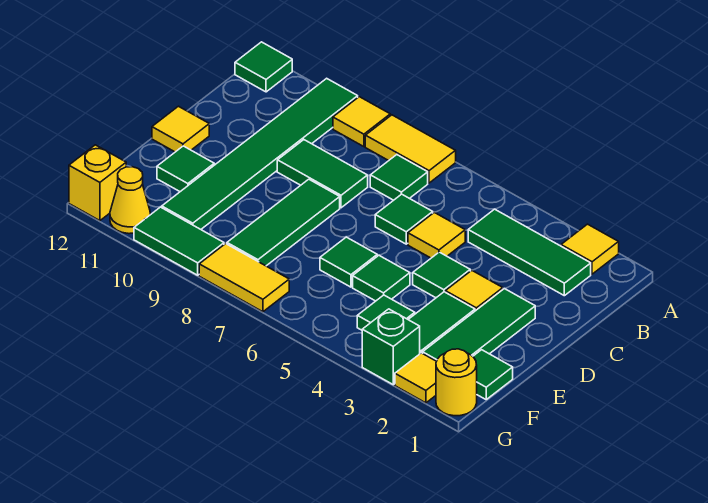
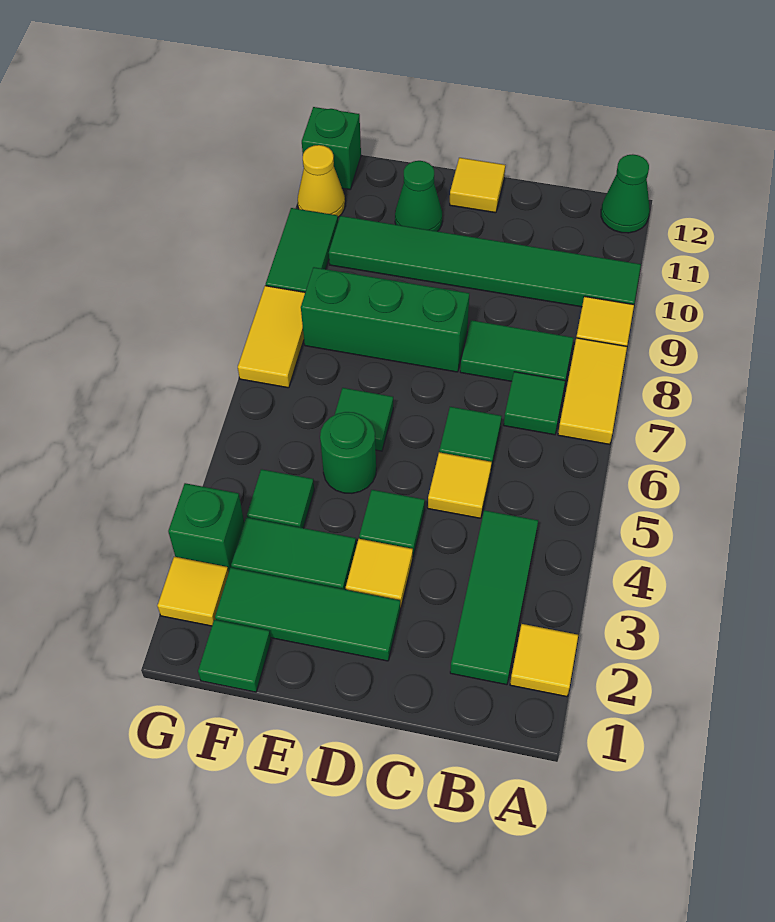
green 1x1 tile [235,42,292,92] -> green 1x1 cone [601,154,650,233]
green 1x2 tile [277,140,368,208] -> green 1x2 tile turned to [460,320,573,382]
green 1x3 tile [227,179,340,266] -> green 1x3 brick [301,267,469,372]
green 1x1 tile [353,256,410,301] -> green 1x1 round brick [320,412,376,493]
green 1x1 tile [157,146,214,192] -> green 1x1 cone [395,161,442,231]
yellow 1x1 round brick [436,349,477,416] -> none
yellow 1x1 brick [69,145,126,221] -> green 1x1 brick [302,107,361,190]

